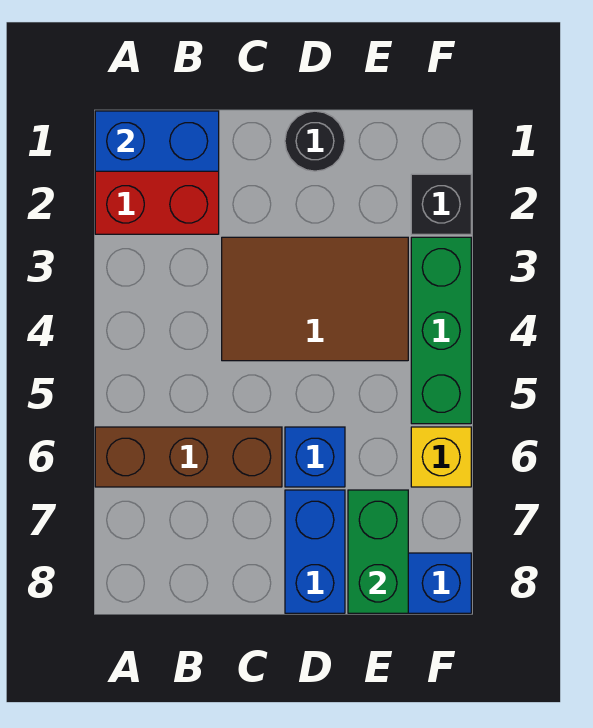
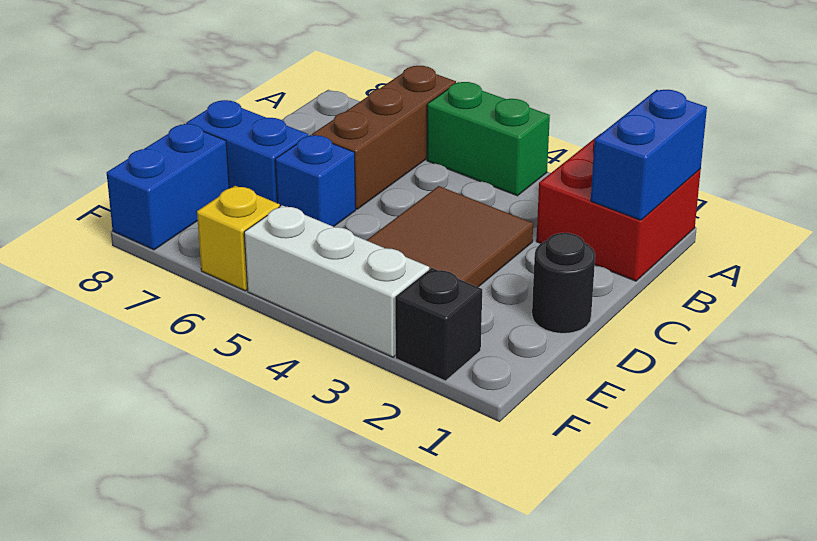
green 1x2 brick [348,490,408,613] -> green 1x2 brick moved to [427,82,550,196]
green 1x3 brick [411,237,471,424] -> white 1x3 brick [244,205,429,357]

